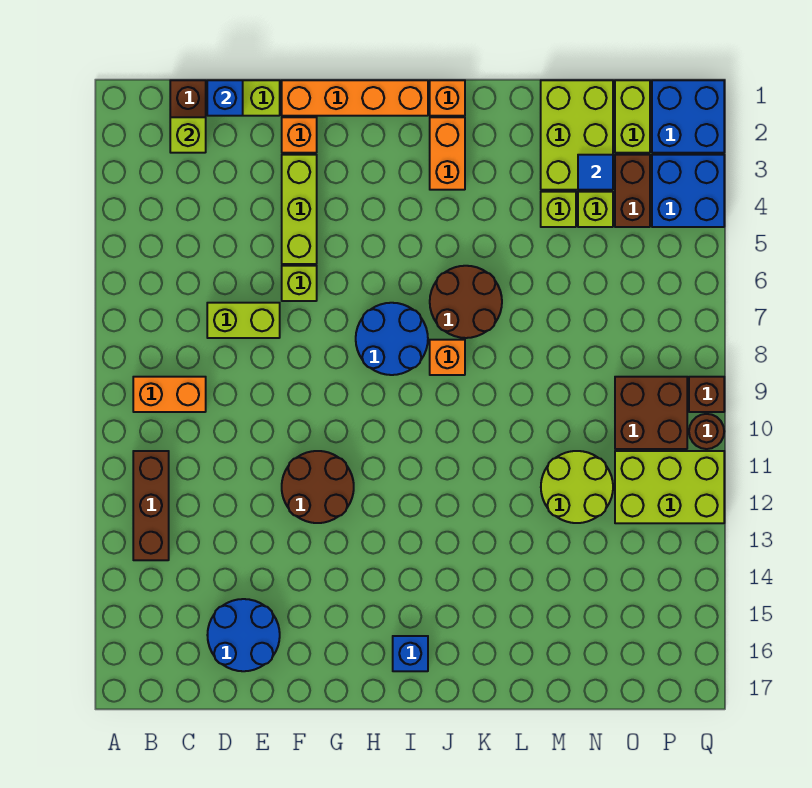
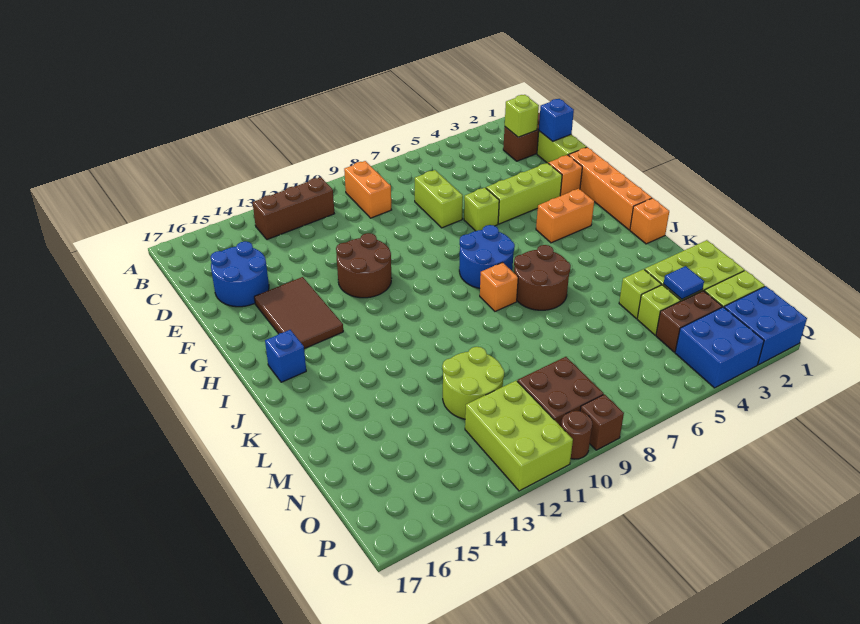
none -> brown 2x3 tile [254,277,343,349]
orange 1x2 brick [430,117,465,190] -> orange 1x2 brick moved to [536,189,594,243]

